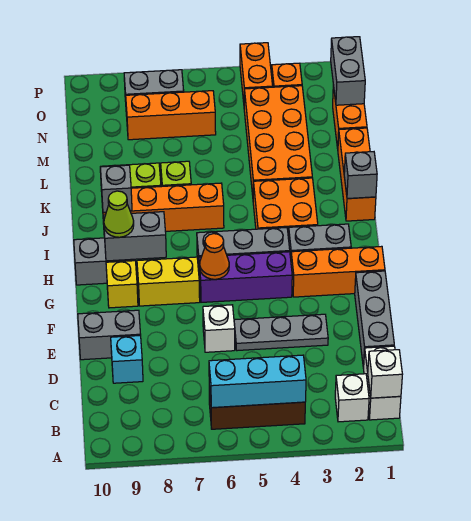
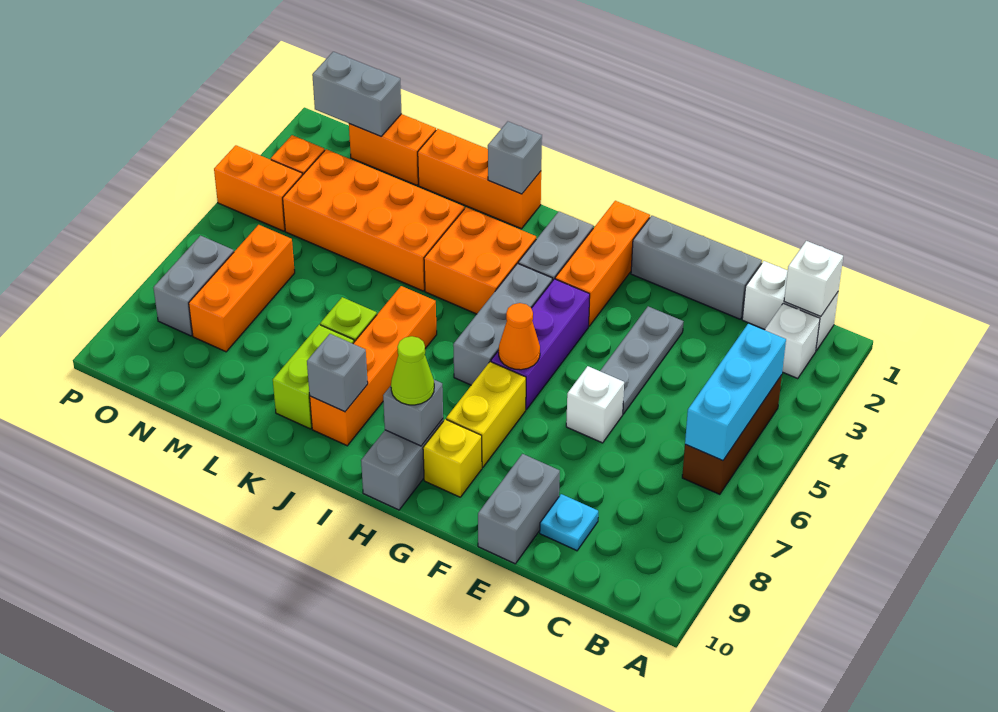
cyan 1x1 brick [111,335,143,383] -> cyan 1x1 plate [540,494,598,551]
grey 1x2 brick [103,212,166,261] -> grey 1x1 brick [383,380,443,446]

